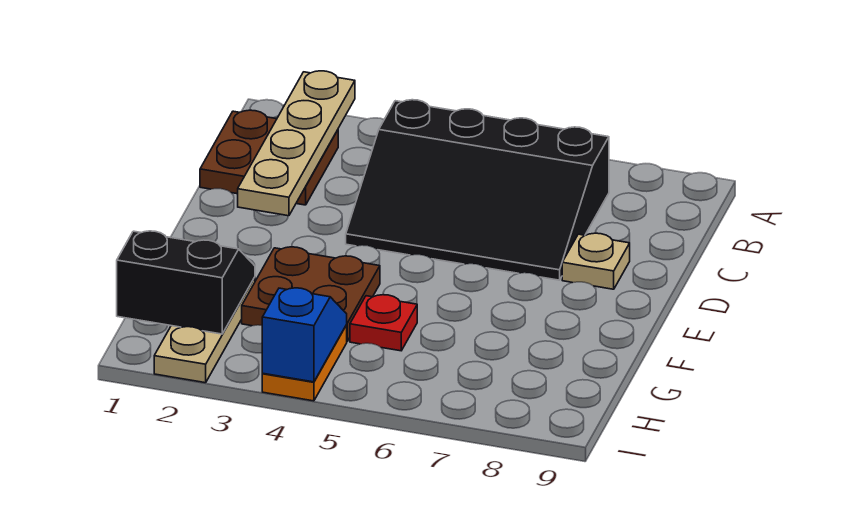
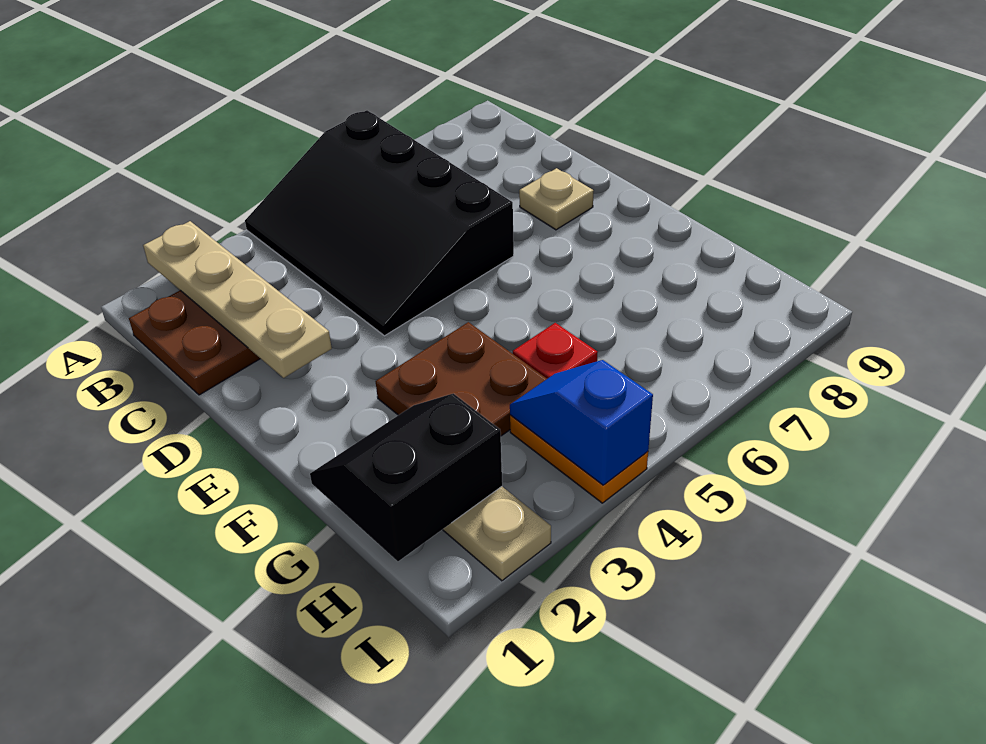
black 3x4 slope [346,100,609,280] -> black 3x4 slope turned to [245,110,514,336]

